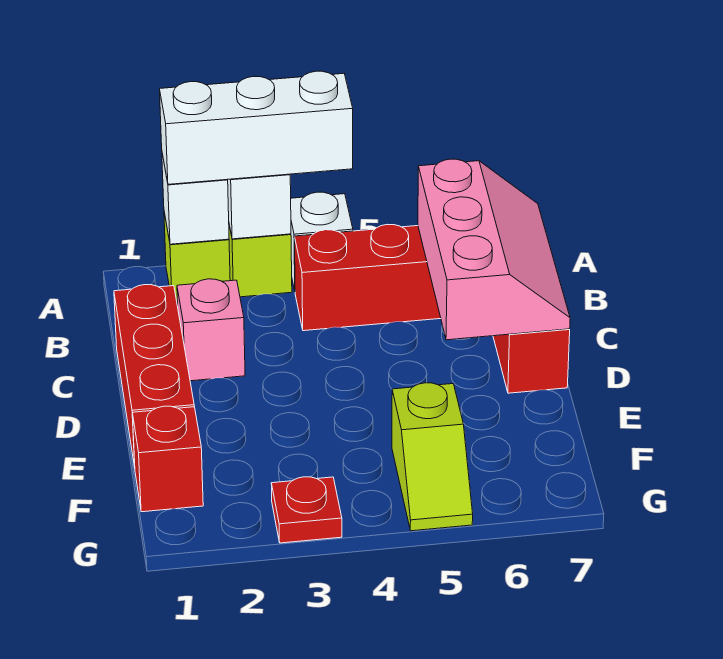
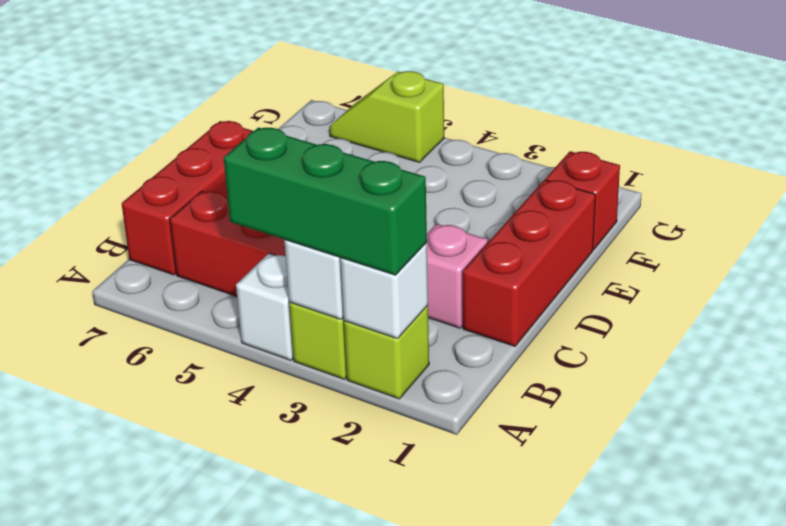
white 1x3 brick [160,71,353,184] -> green 1x3 brick [224,128,427,275]
pink 2x3 slope [418,159,570,340] -> none
lime 1x2 slope [392,383,473,531] -> lime 1x2 slope turned to [329,71,444,162]
red 1x1 plate [271,477,342,543] -> none

